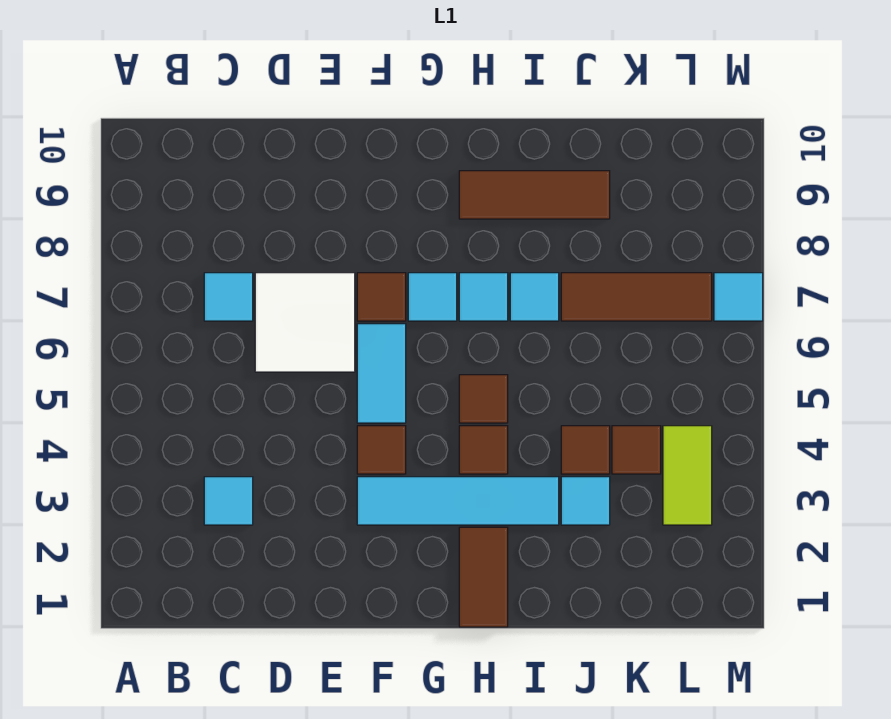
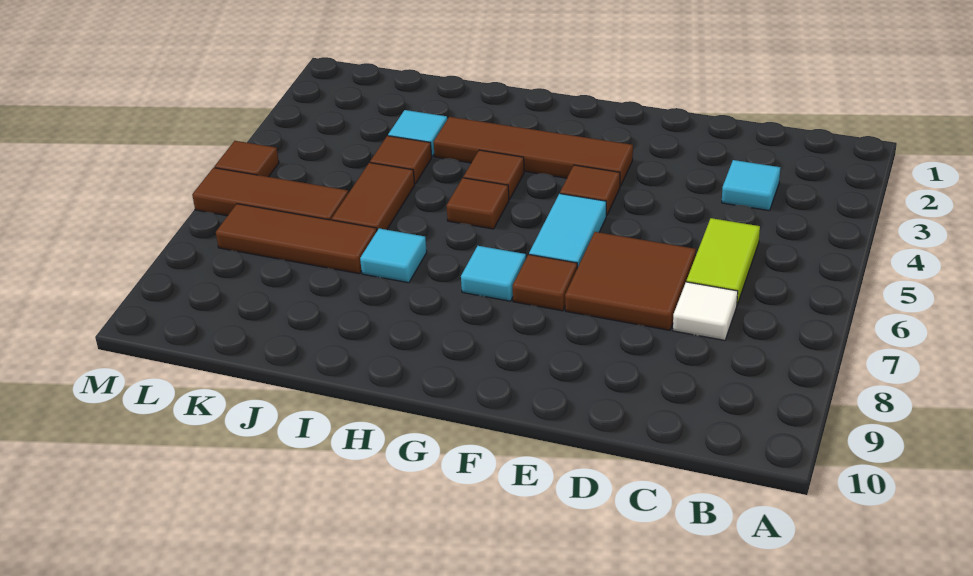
cyan 1x1 tile [204,273,253,321] -> white 1x1 tile [673,282,738,340]
white 2x2 tile [255,273,355,372] -> brown 2x2 tile [565,232,696,330]
cyan 1x4 tile [357,477,559,525] -> brown 1x4 tile [434,117,633,186]
brown 1x2 tile [459,527,508,627] -> brown 1x2 tile moved to [332,163,415,230]
cyan 1x1 tile [459,273,508,321] -> none
brown 1x3 tile [459,171,610,219] -> brown 1x3 tile moved to [192,168,348,220]
brown 1x1 tile [612,426,661,474] -> brown 1x1 tile moved to [214,141,279,177]
lime 1x2 tile [663,426,712,525] -> lime 1x2 tile moved to [686,218,760,304]
cyan 1x1 tile [714,273,763,321] -> none

